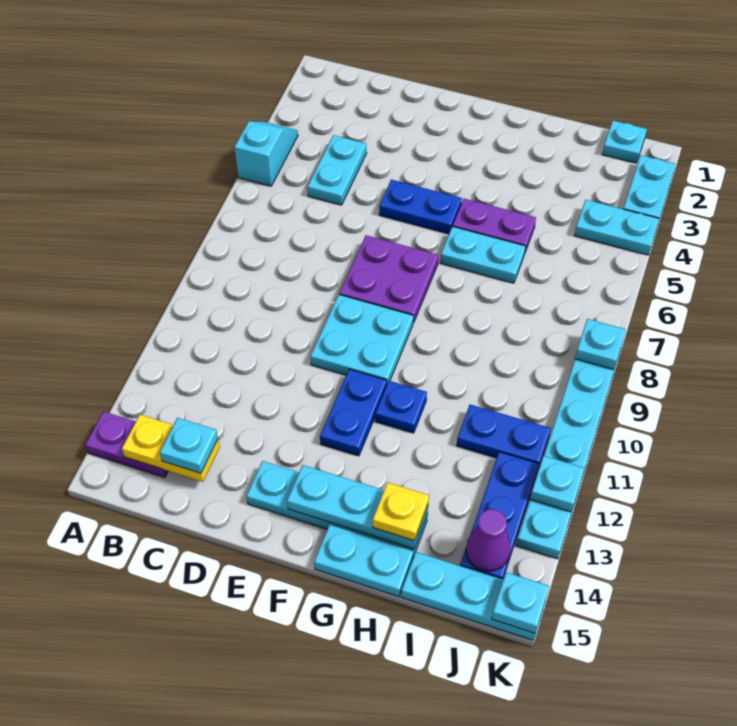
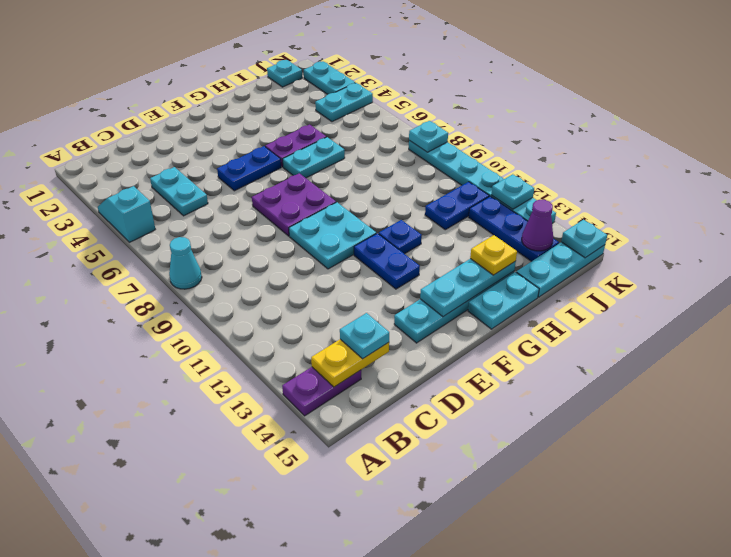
none -> cyan 1x1 cone [169,237,202,289]

